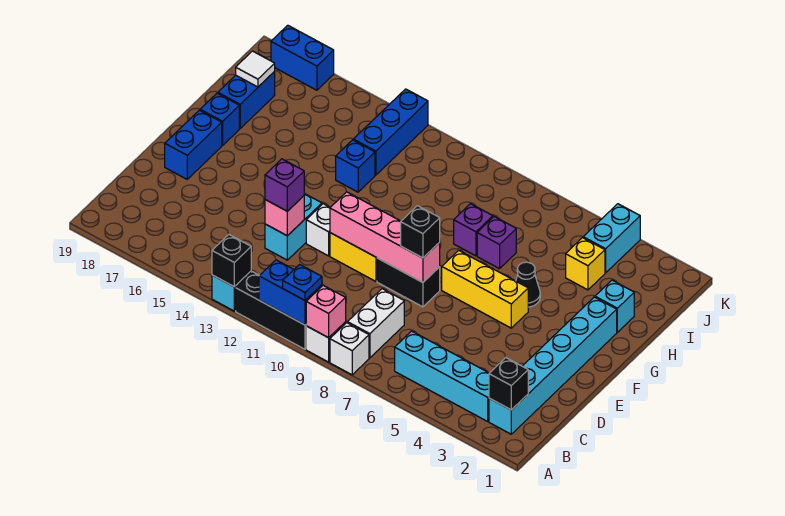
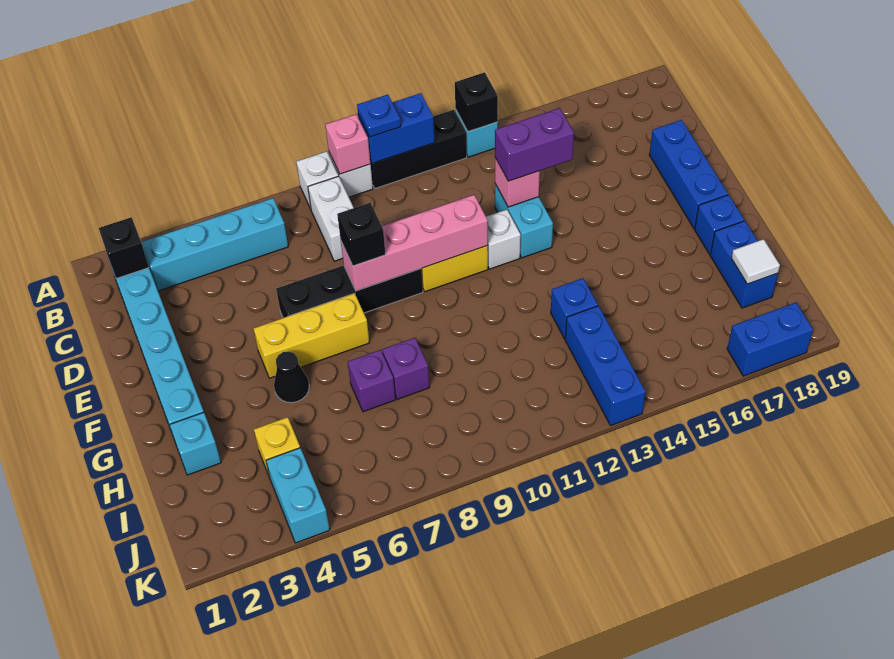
purple 1x1 brick [265,159,305,211] -> purple 1x2 brick [495,108,574,181]
black 1x2 brick [377,258,440,307] -> black 1x4 brick [276,265,423,318]
blue 1x2 brick [165,110,222,179] -> blue 1x3 brick [649,120,728,229]

